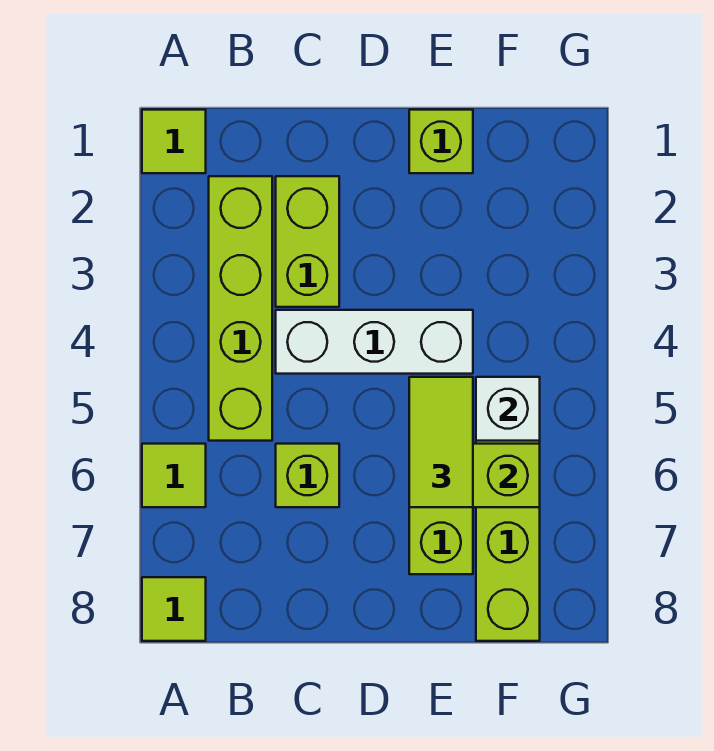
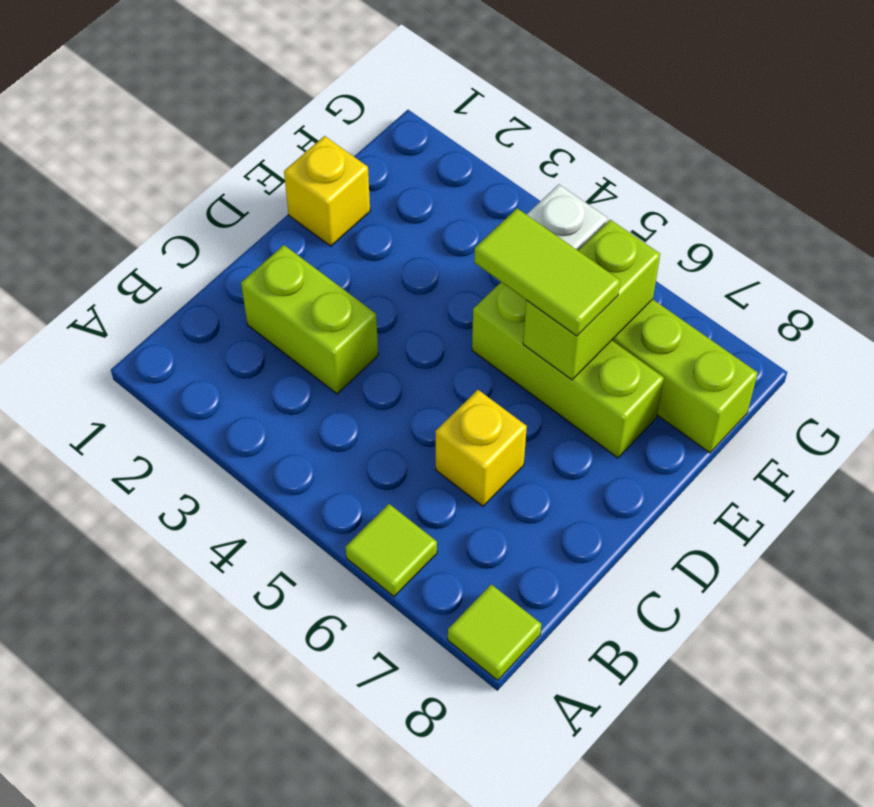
lime 1x1 tile [142,110,206,173] -> none
lime 1x4 brick [209,176,272,441] -> none
white 1x3 brick [276,310,473,374] -> none
lime 1x1 brick [276,444,339,507] -> yellow 1x1 brick [436,390,527,506]
lime 1x1 brick [409,110,473,173] -> yellow 1x1 brick [284,136,370,246]

